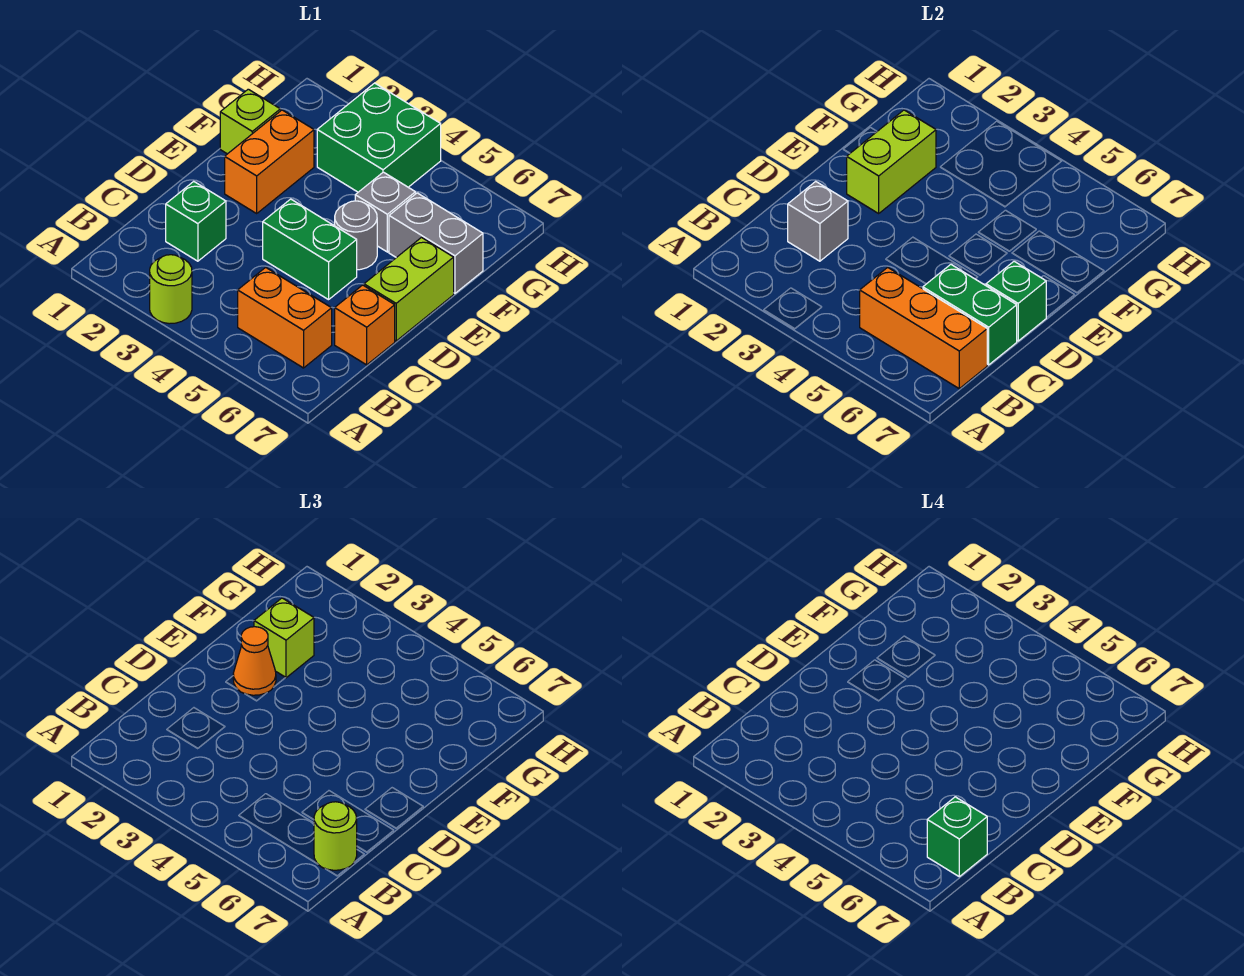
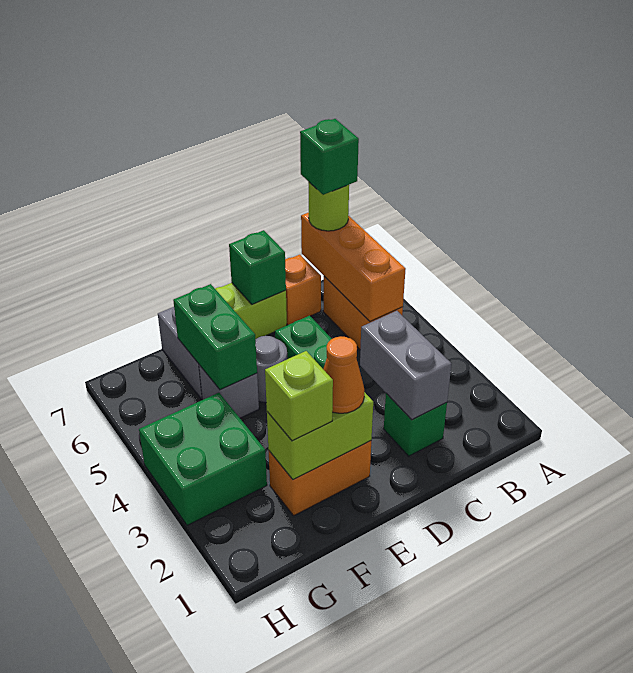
lime 1x1 round brick [150,255,192,324] -> none
grey 1x1 brick [788,181,848,261] -> grey 1x2 brick [360,311,451,420]
green 1x2 brick [923,265,1017,365] -> green 1x2 brick moved to [173,284,257,390]
lime 1x1 brick [220,89,280,154] -> none

